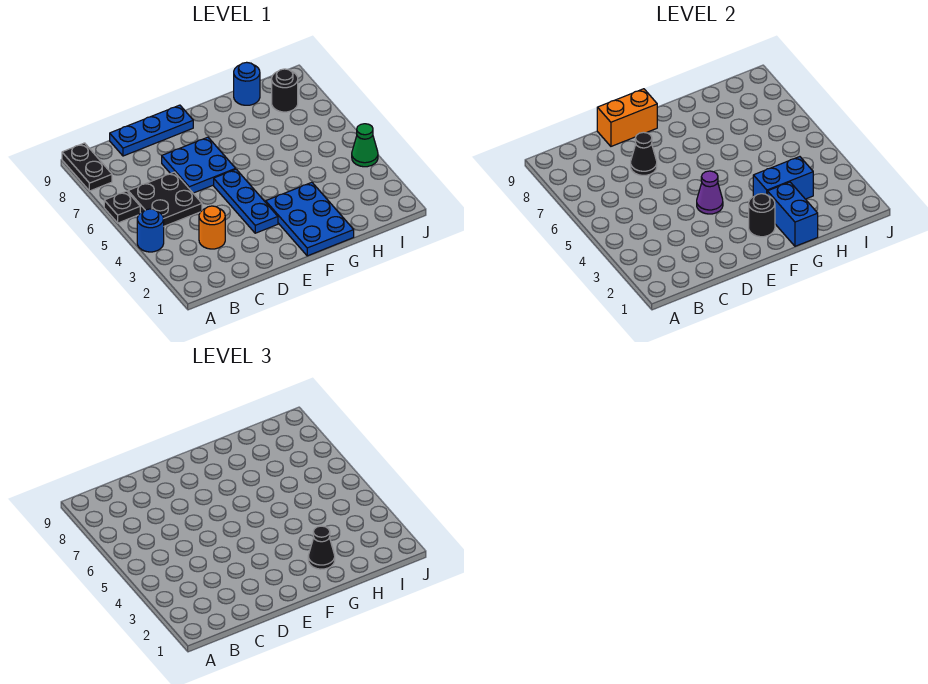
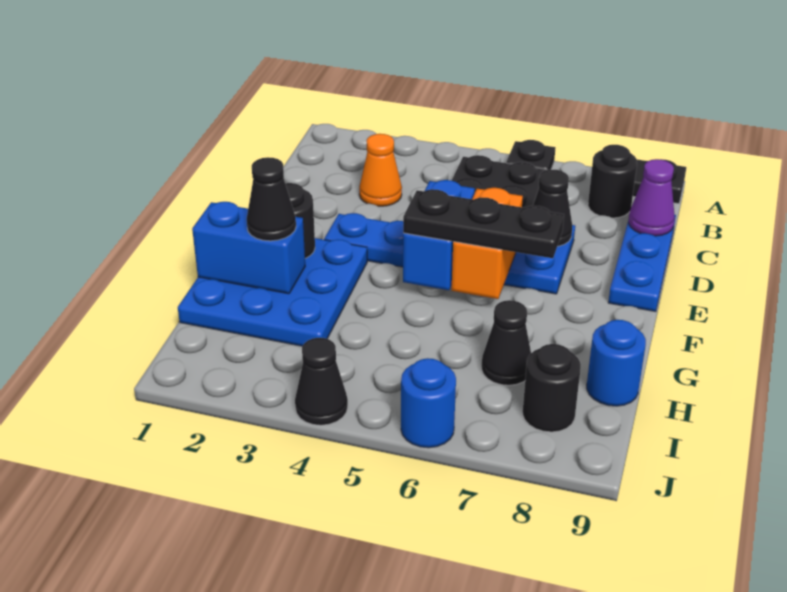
blue 1x1 round brick [137,209,164,252] -> blue 1x1 round brick moved to [401,358,456,448]
none -> black 1x1 round brick [588,145,637,218]
orange 1x1 round brick [199,206,225,249] -> orange 1x1 cone [359,134,402,206]
orange 1x2 brick [597,89,657,146] -> orange 1x2 brick moved to [452,188,523,299]
purple 1x1 cone [697,171,723,214] -> purple 1x1 cone moved to [629,159,675,236]
blue 2x3 plate [266,182,354,256] -> blue 3x3 plate [178,238,367,346]
none -> black 1x3 plate [403,189,564,258]
blue 1x2 brick [753,157,813,199] -> blue 1x2 brick moved to [403,180,475,290]
none -> black 1x1 cone [481,300,531,385]
green 1x1 cone [352,124,378,167] -> black 1x1 cone [295,338,348,425]

